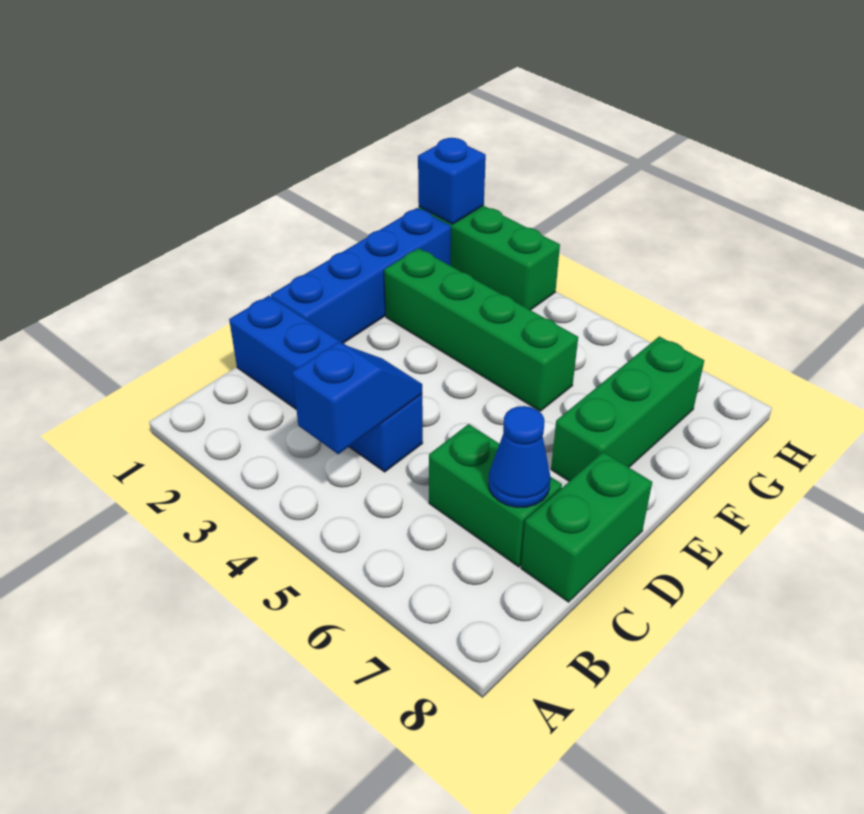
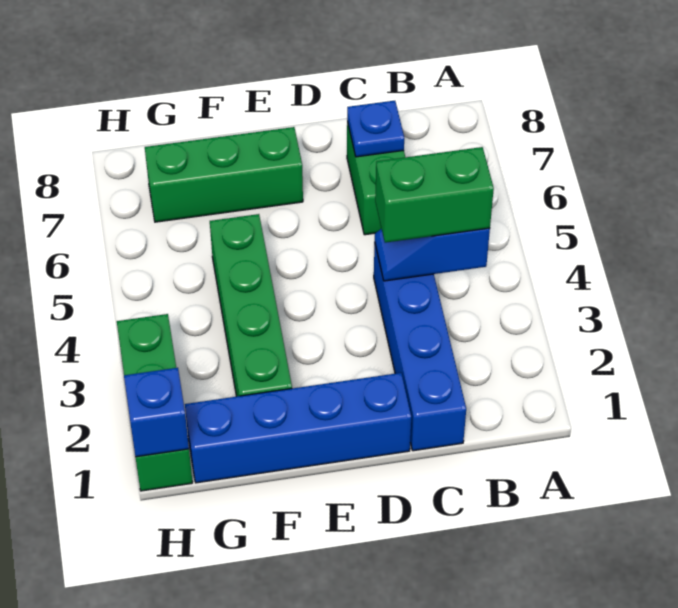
blue 1x1 cone [489,406,551,507] -> blue 1x1 plate [347,101,404,157]
green 1x2 brick [521,452,652,602] -> green 1x2 brick moved to [375,147,494,243]

